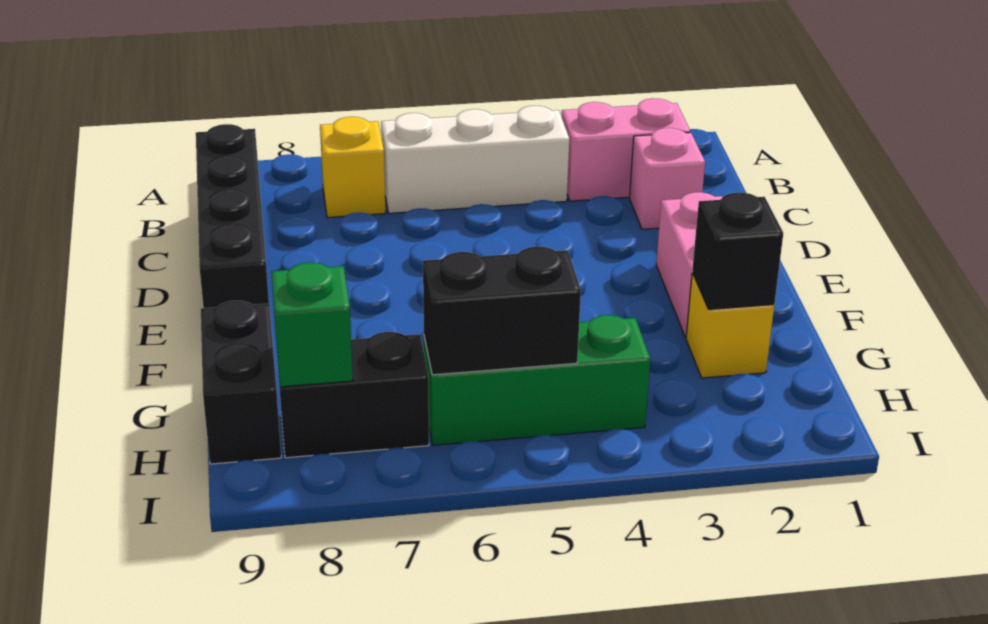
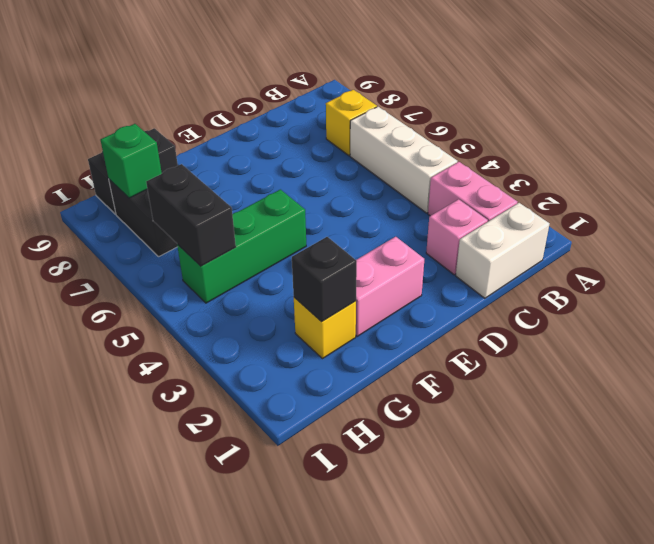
none -> white 1x2 brick [456,203,549,298]
black 1x4 brick [196,124,269,308] -> none
green 1x3 brick [424,315,650,445] -> green 1x3 brick turned to [177,189,306,303]

